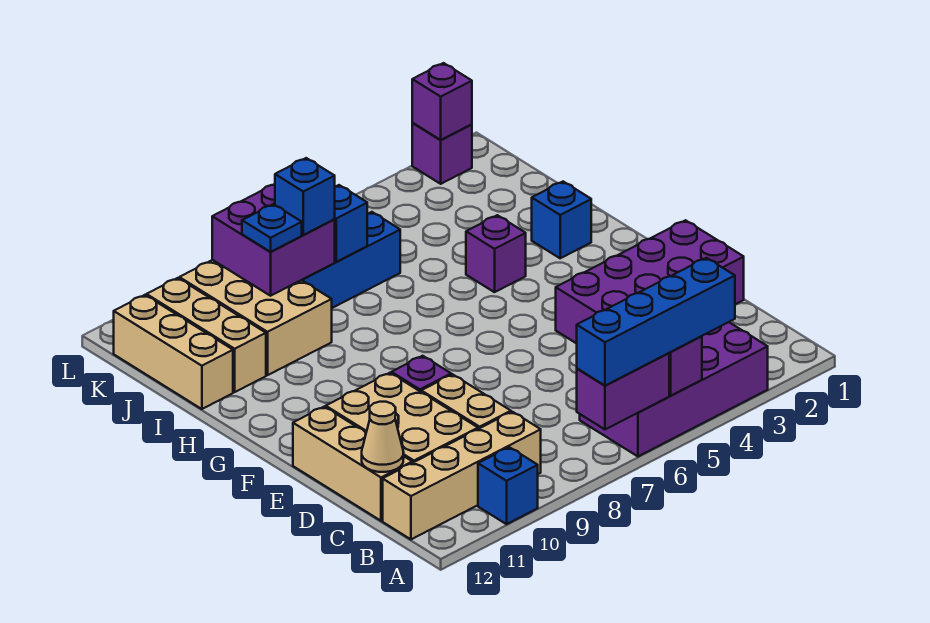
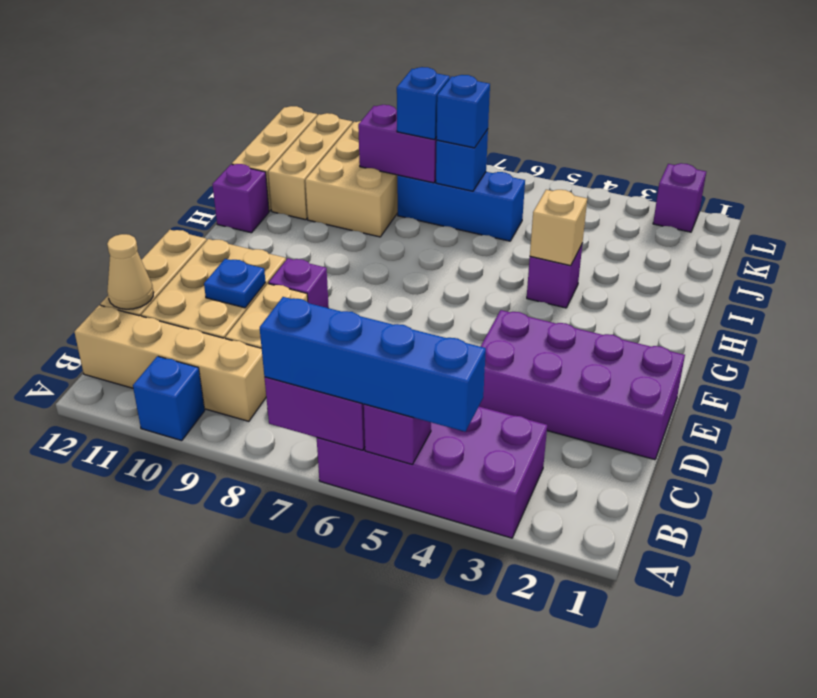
blue 1x1 brick [532,182,591,258] -> blue 1x1 brick moved to [437,75,490,148]
none -> tan 1x1 brick [530,190,587,266]
purple 2x2 brick [212,184,335,296] -> purple 1x2 brick [358,105,437,183]
blue 1x1 plate [242,204,302,252] -> blue 1x1 plate moved to [204,259,266,308]
purple 1x1 brick [412,63,472,140] -> purple 1x1 brick moved to [212,164,269,233]

